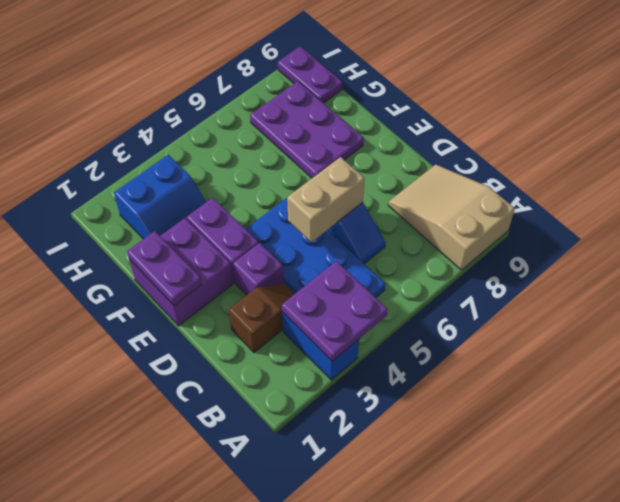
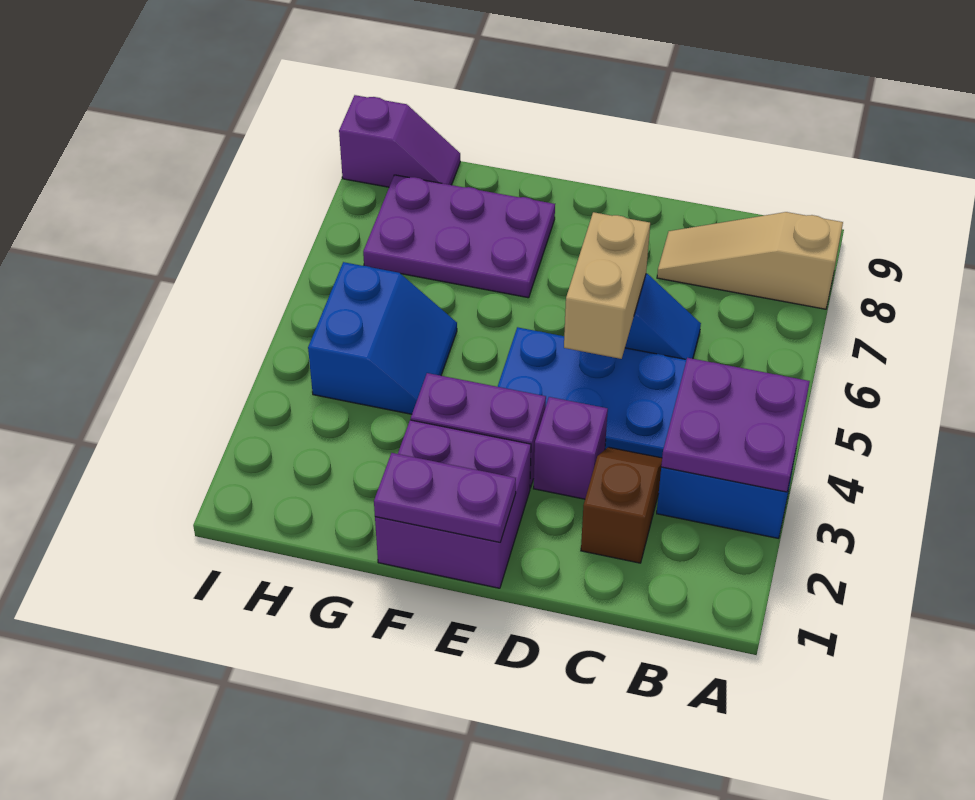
tan 2x3 slope [388,164,515,270] -> tan 1x3 slope [657,212,843,309]
blue 2x2 slope [114,155,206,239] -> blue 2x2 slope moved to [308,262,457,414]
purple 1x2 plate [278,46,342,103] -> purple 1x2 slope [339,95,460,187]

